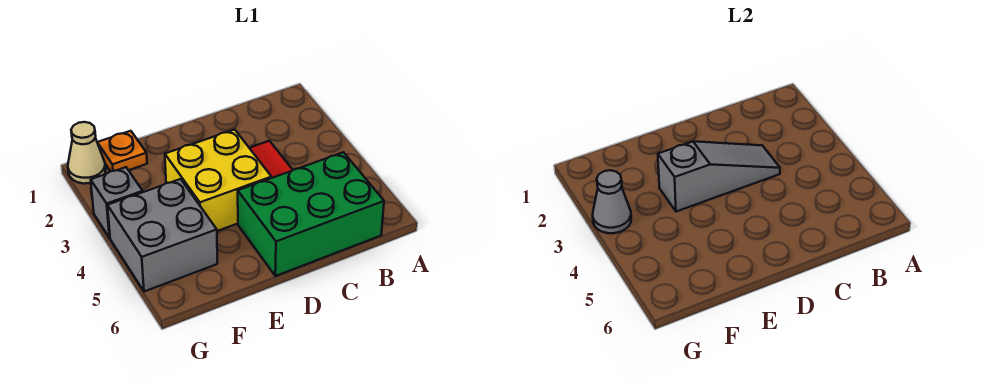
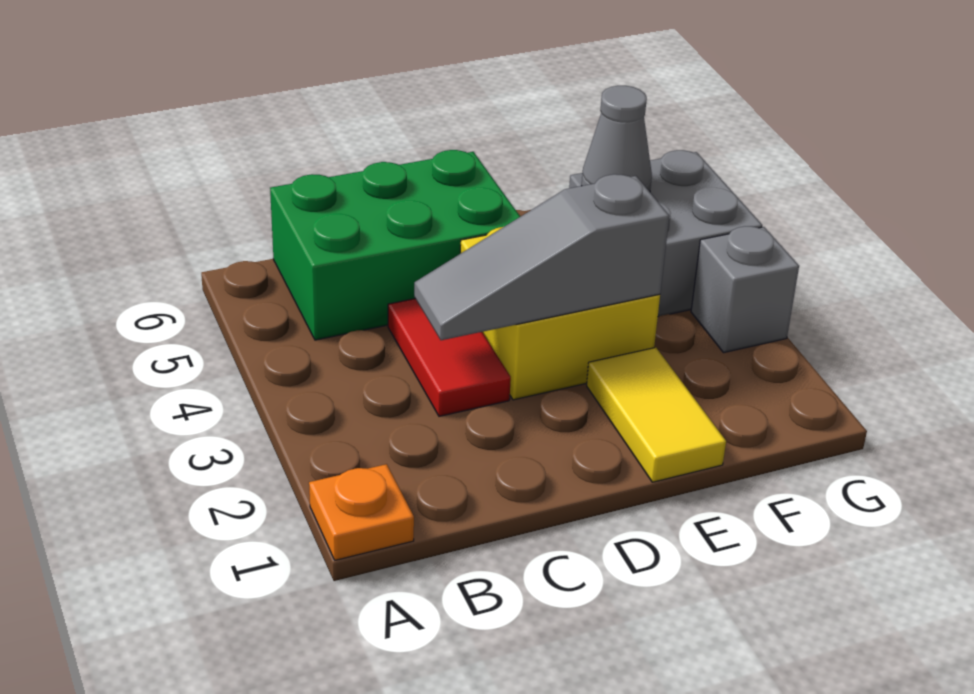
none -> yellow 1x2 tile [587,348,726,482]
orange 1x1 plate [97,131,147,171] -> orange 1x1 plate moved to [309,464,414,560]
tan 1x1 cone [68,122,106,184] -> none
grey 1x1 cone [593,170,631,233] -> grey 1x1 cone moved to [582,86,652,192]

